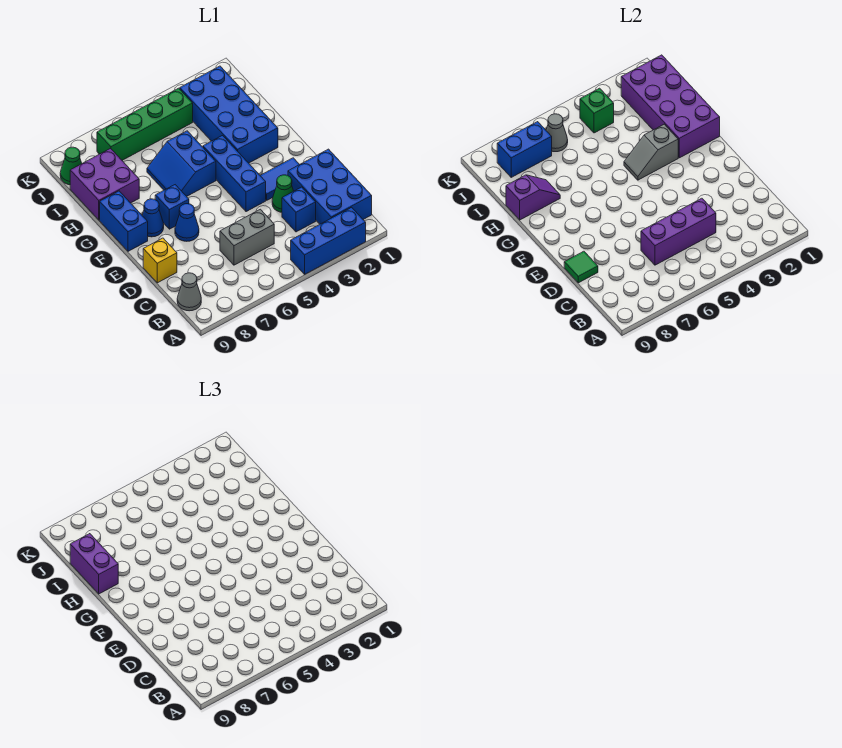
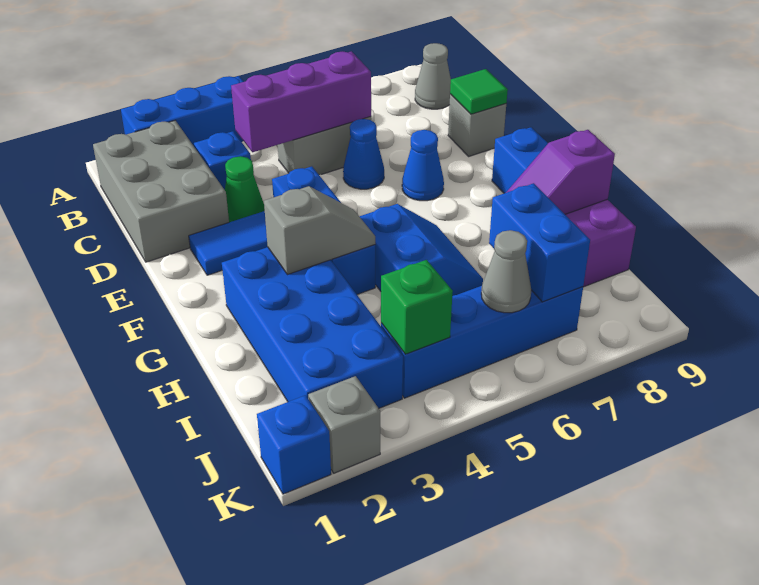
blue 2x3 brick [288,149,372,224] -> grey 2x3 brick [93,121,229,262]
yellow 1x1 brick [143,238,177,283] -> grey 1x1 brick [448,94,506,156]
blue 1x1 brick [155,185,189,229] -> blue 1x1 brick moved to [257,395,331,494]
blue 1x1 cone [142,199,164,237] -> blue 1x1 cone moved to [343,119,384,189]
purple 2x4 brick [621,55,720,158] -> none
purple 1x2 brick [70,534,118,594] -> none
green 1x4 brick [97,88,193,160] -> blue 1x4 brick [381,286,583,398]
blue 1x2 brick [497,122,552,177] -> blue 1x2 brick turned to [489,183,590,302]
green 1x1 cone [60,147,82,185] -> none
none -> grey 1x1 brick [308,376,380,473]

